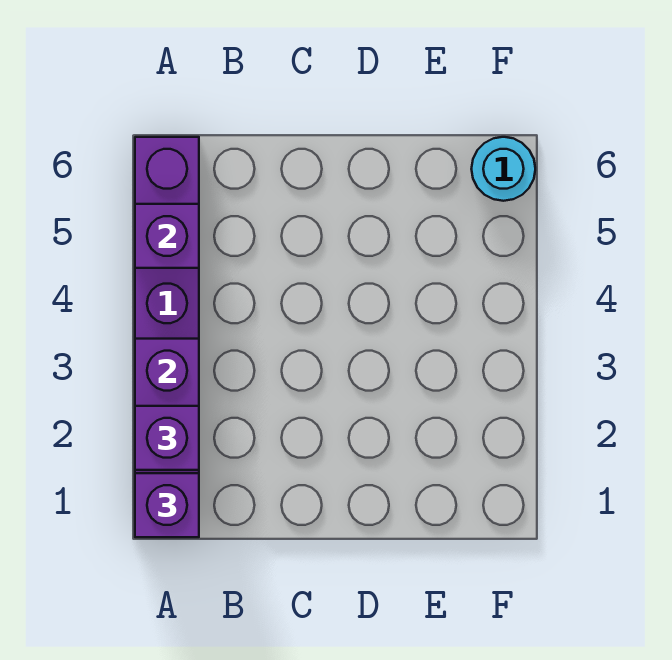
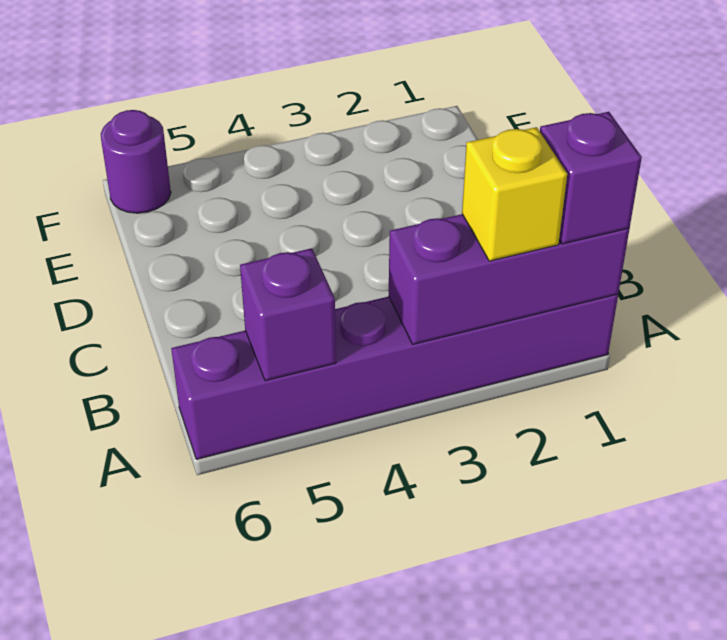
purple 1x1 brick [135,406,199,470] -> yellow 1x1 brick [462,127,567,261]
cyan 1x1 round brick [472,137,535,201] -> purple 1x1 round brick [101,110,171,213]

